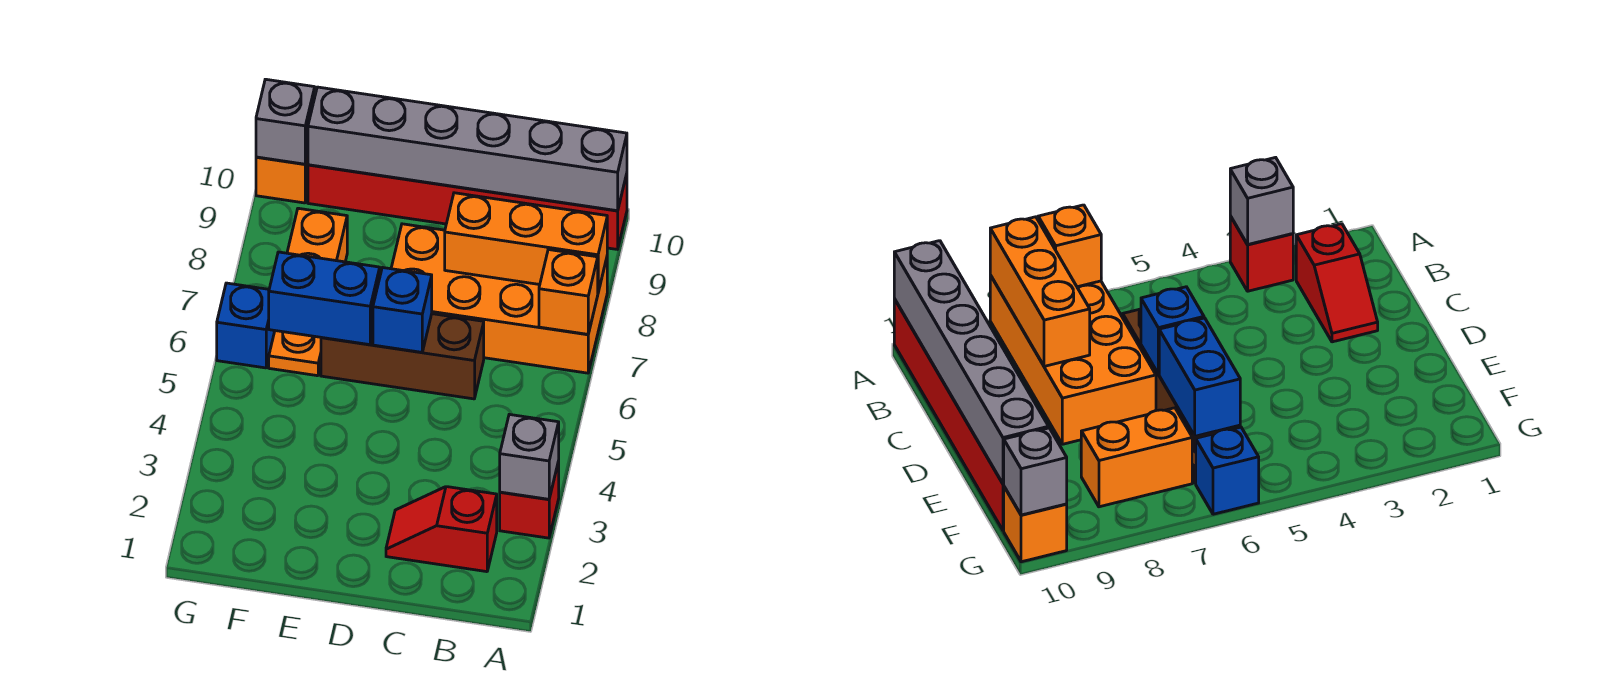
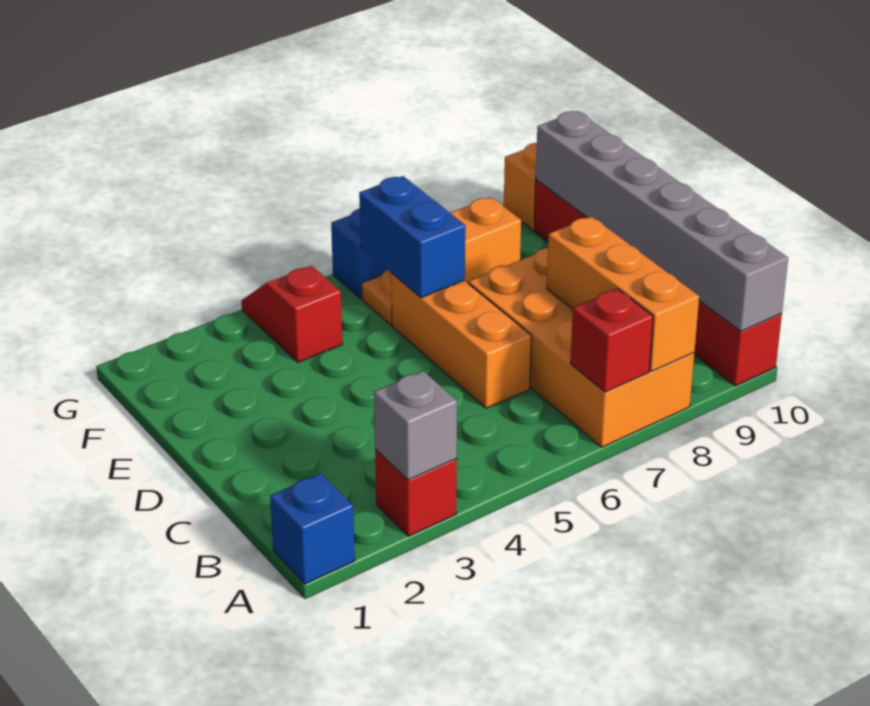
orange 1x1 brick [539,250,598,334] -> red 1x1 brick [571,289,653,392]
red 1x2 slope [386,487,497,572] -> red 1x2 slope moved to [241,266,342,362]
brown 1x3 brick [321,314,484,399] -> orange 1x3 brick [391,273,531,408]
blue 1x1 brick [373,268,432,352] -> blue 1x1 brick moved to [270,473,355,584]
grey 1x1 brick [256,79,315,164] -> none

